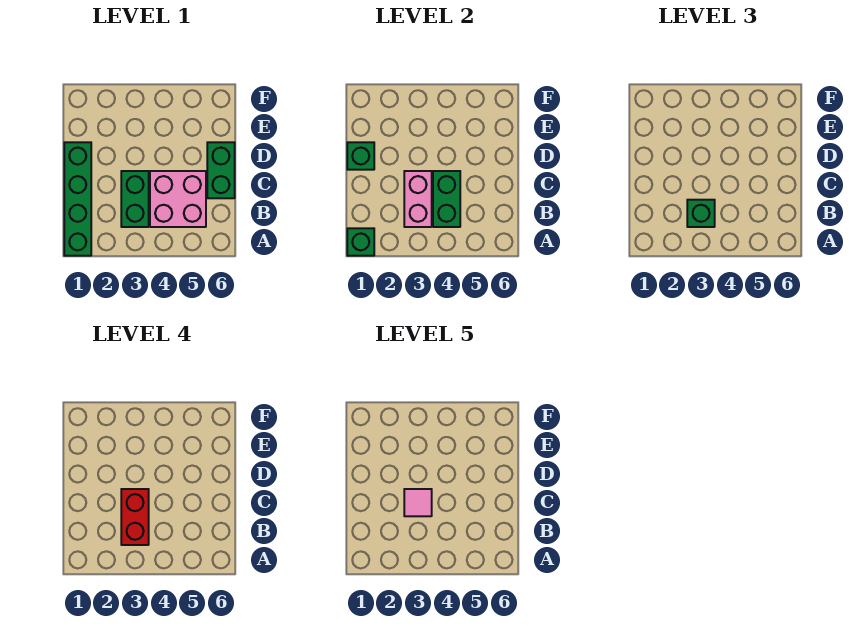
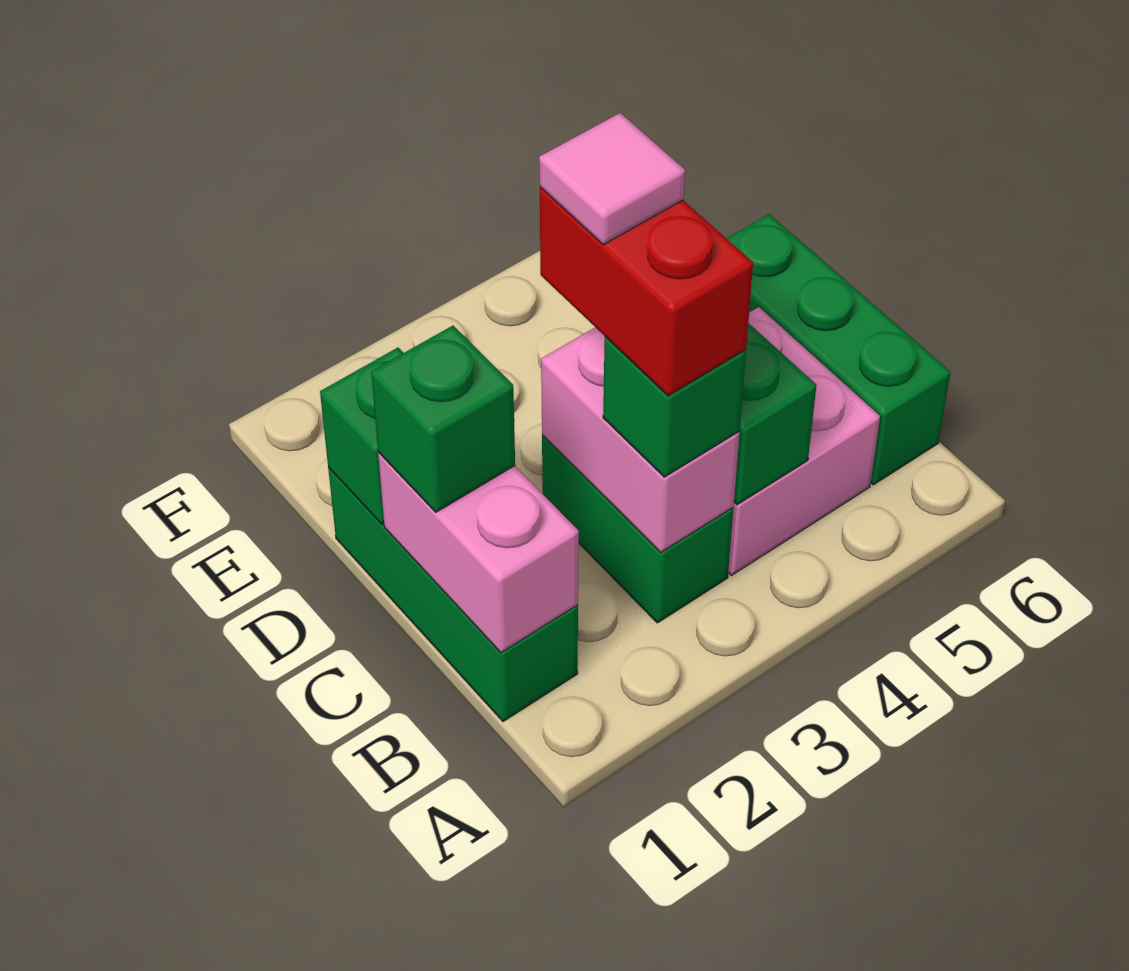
green 1x4 brick [64,142,91,256] -> green 1x3 brick [328,467,578,722]
green 1x1 brick [347,228,374,256] -> green 1x1 brick moved to [371,326,515,512]
none -> pink 1x2 brick [378,452,579,653]
green 1x2 brick [207,142,235,198] -> green 1x3 brick [726,214,951,485]

